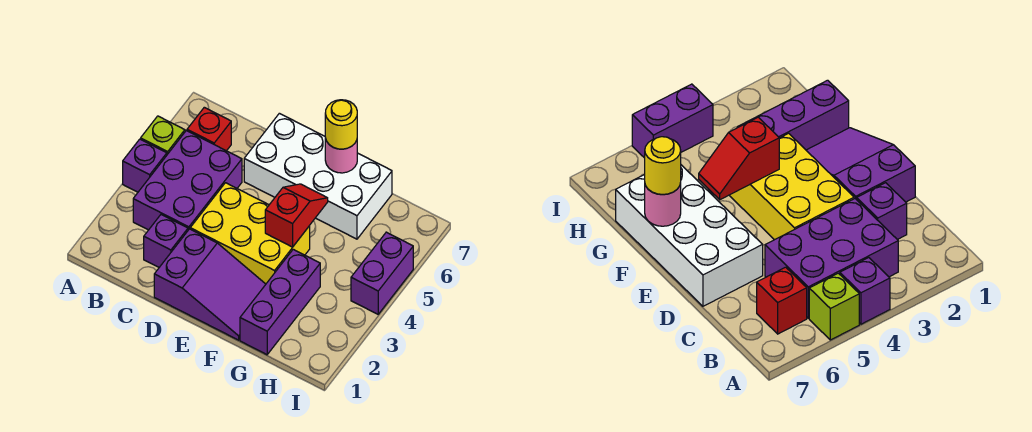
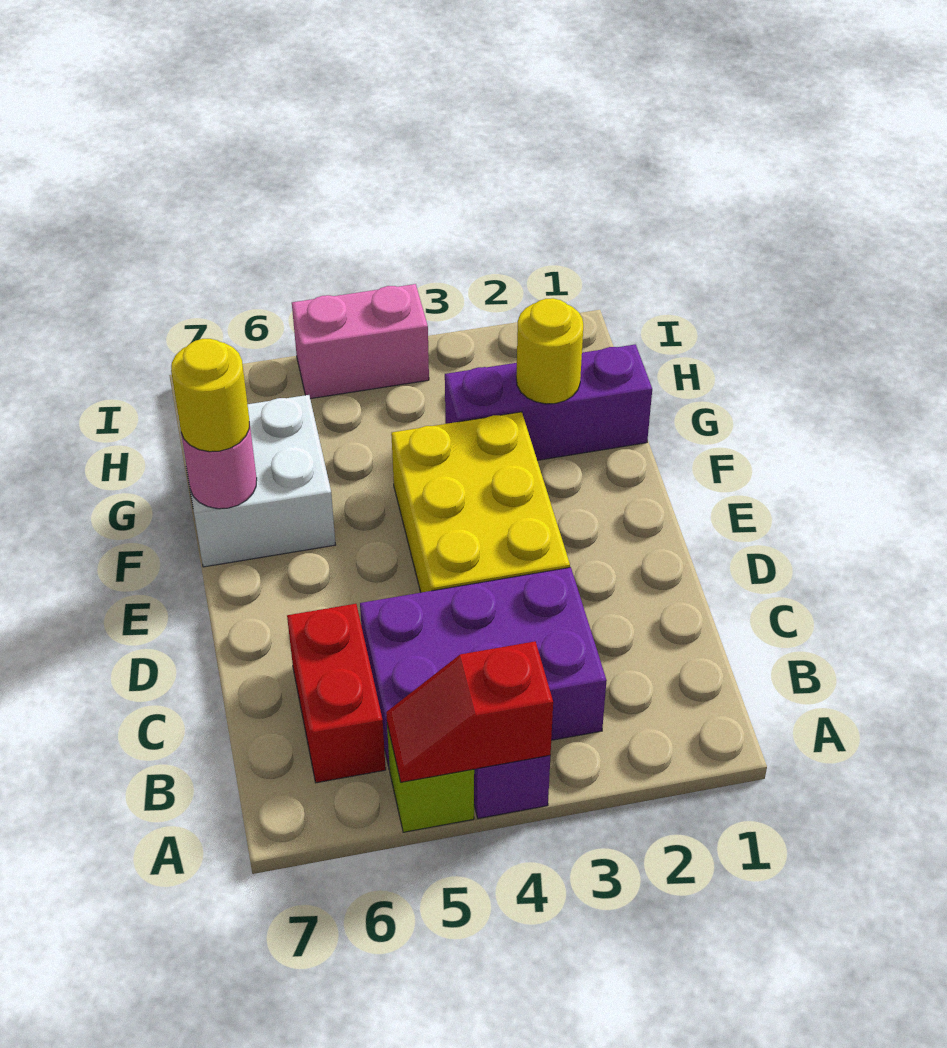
red 1x1 brick [187,107,231,151] -> red 1x2 brick [287,604,386,783]
purple 1x1 brick [144,215,188,267] -> none
purple 2x3 slope [154,229,266,340] -> none
white 2x4 brick [244,113,392,239] -> white 2x2 brick [178,395,336,567]
red 1x2 slope [265,184,328,247] -> red 1x2 slope moved to [386,641,553,782]
none -> yellow 1x1 round brick [516,298,583,404]
purple 1x2 brick [351,232,413,314] -> pink 1x2 brick [292,284,429,399]

